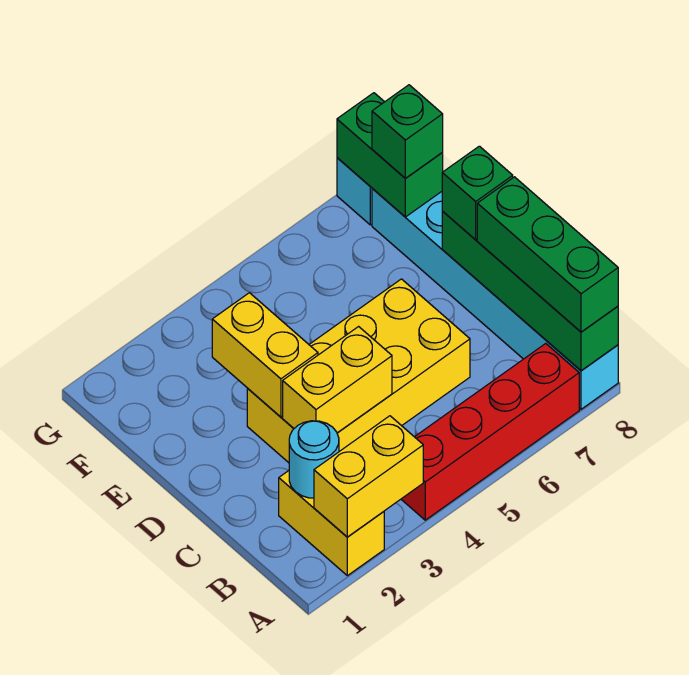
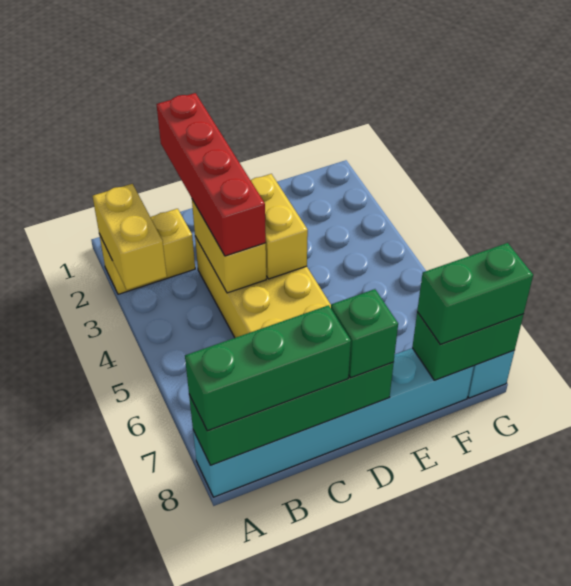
red 1x4 brick [401,344,579,520] -> red 1x4 brick moved to [156,93,266,256]
cyan 1x1 round brick [289,421,339,498] -> none
yellow 1x2 brick [212,293,318,417] -> yellow 1x2 brick turned to [251,174,308,279]
green 1x1 brick [372,85,443,178] -> green 1x2 brick [417,243,533,345]

